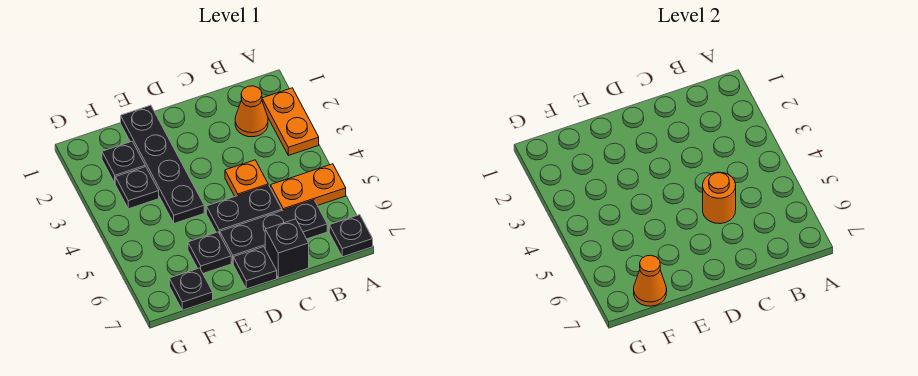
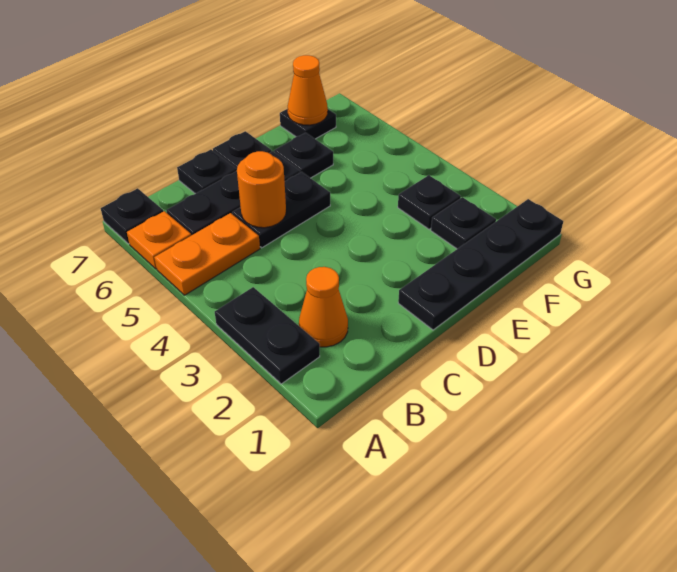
orange 1x2 plate [262,88,319,155] -> black 1x2 plate [215,287,320,384]
orange 1x1 plate [225,160,268,196] -> orange 1x1 plate moved to [127,211,191,269]
black 1x1 brick [265,219,309,278] -> black 1x1 plate [177,150,237,194]
black 1x4 plate [121,105,204,223] -> black 1x4 plate turned to [398,199,563,330]

